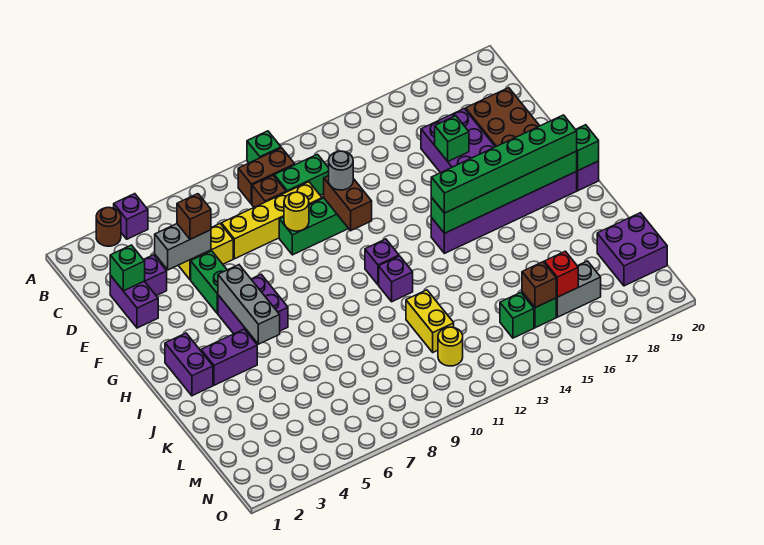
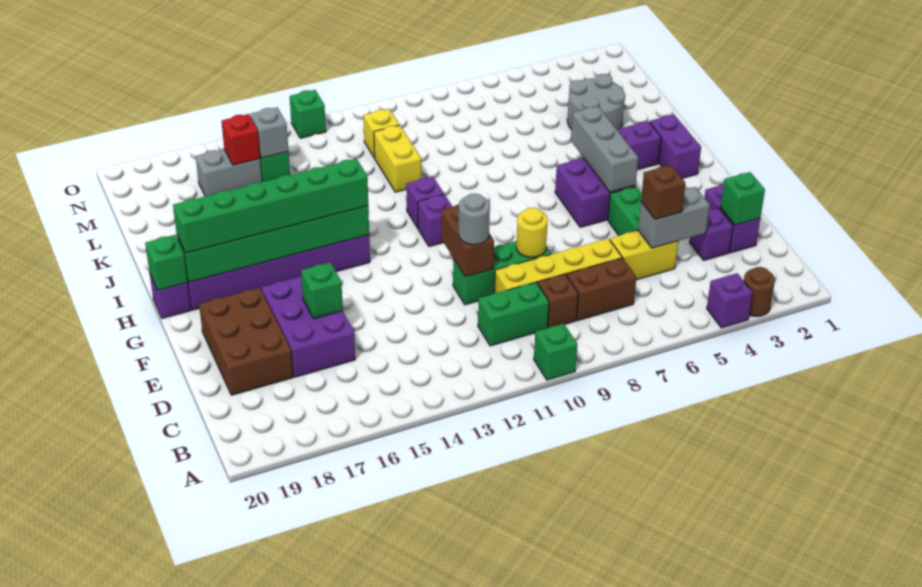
brown 1x2 brick [238,148,295,204] -> brown 1x2 brick moved to [567,258,636,320]
none -> grey 2x2 round brick [567,74,625,130]
purple 2x2 brick [597,213,667,286] -> none
yellow 1x1 round brick [438,327,463,366] -> yellow 1x1 brick [364,109,399,158]
green 1x1 brick [500,293,534,338] -> green 1x1 brick moved to [290,90,326,138]
brown 1x1 brick [522,262,556,308] -> grey 1x1 brick [250,107,288,158]

